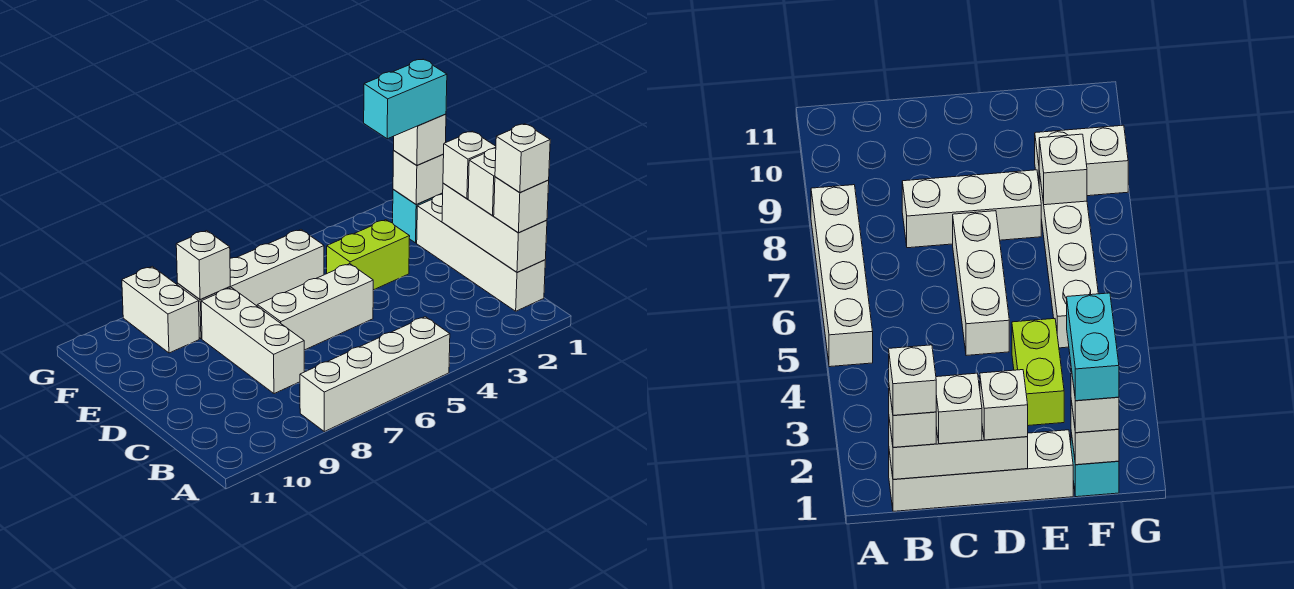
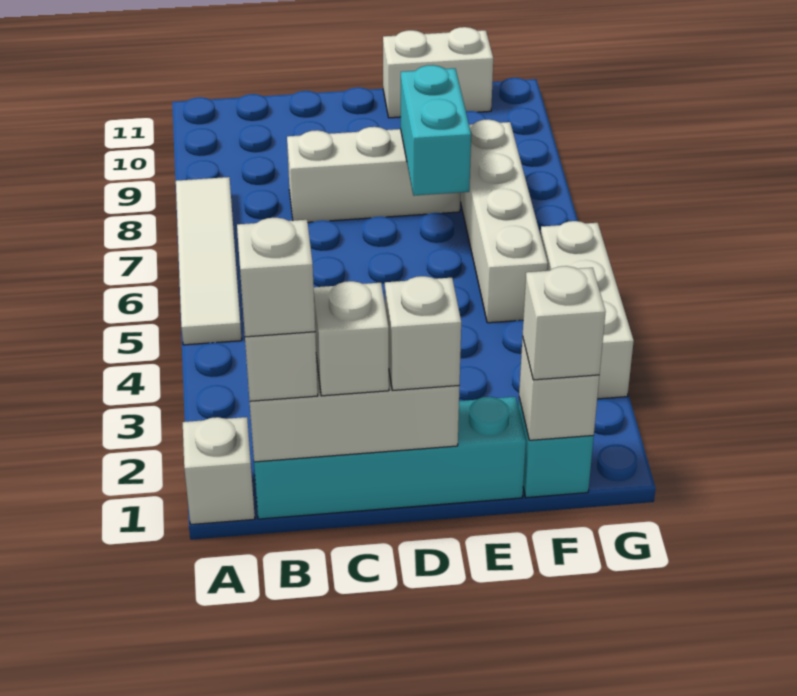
white 1x4 brick [300,317,450,432] -> white 1x4 tile [176,177,242,345]
white 1x4 brick [417,194,545,311] -> cyan 1x4 brick [252,397,526,519]
white 1x3 brick [257,264,373,350] -> white 1x3 brick moved to [541,221,634,399]
lime 1x2 brick [327,220,410,290] -> none
cyan 1x2 brick [364,59,447,139] -> cyan 1x2 brick moved to [401,65,471,196]
white 1x1 brick [176,231,230,299] -> white 1x1 brick moved to [183,417,255,525]
white 1x2 brick [122,266,199,353] -> white 1x2 brick moved to [383,27,493,118]

